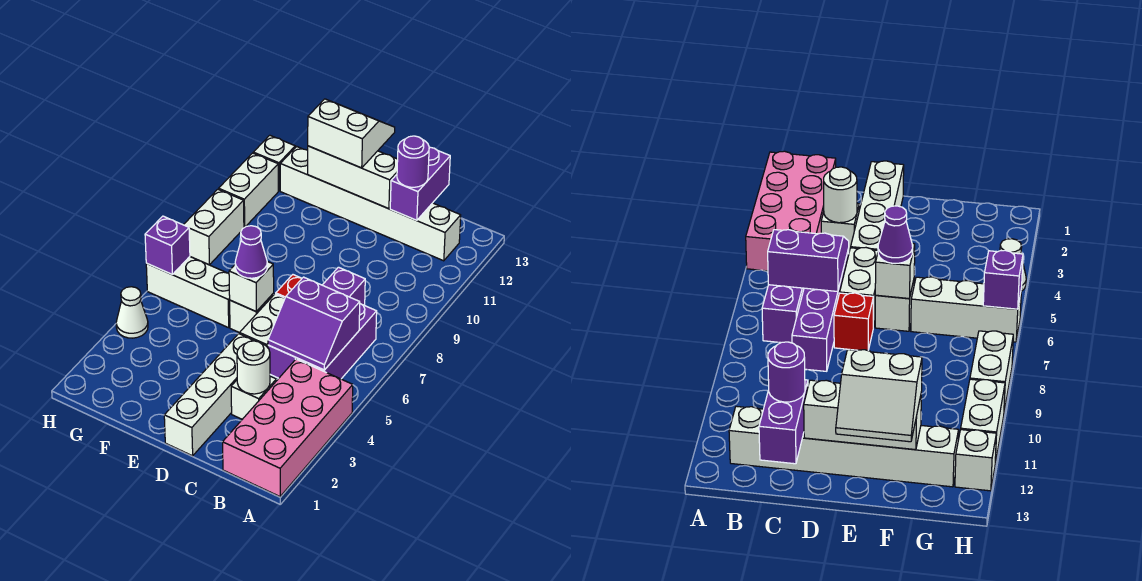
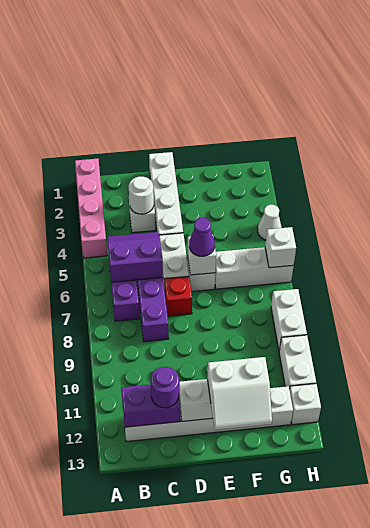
pink 2x4 brick [223,359,353,496] -> pink 1x4 brick [75,159,107,258]
purple 1x2 brick [390,147,450,220] -> purple 1x2 brick turned to [121,384,180,427]
purple 1x1 brick [145,216,190,274] -> white 1x1 brick [265,227,296,268]

